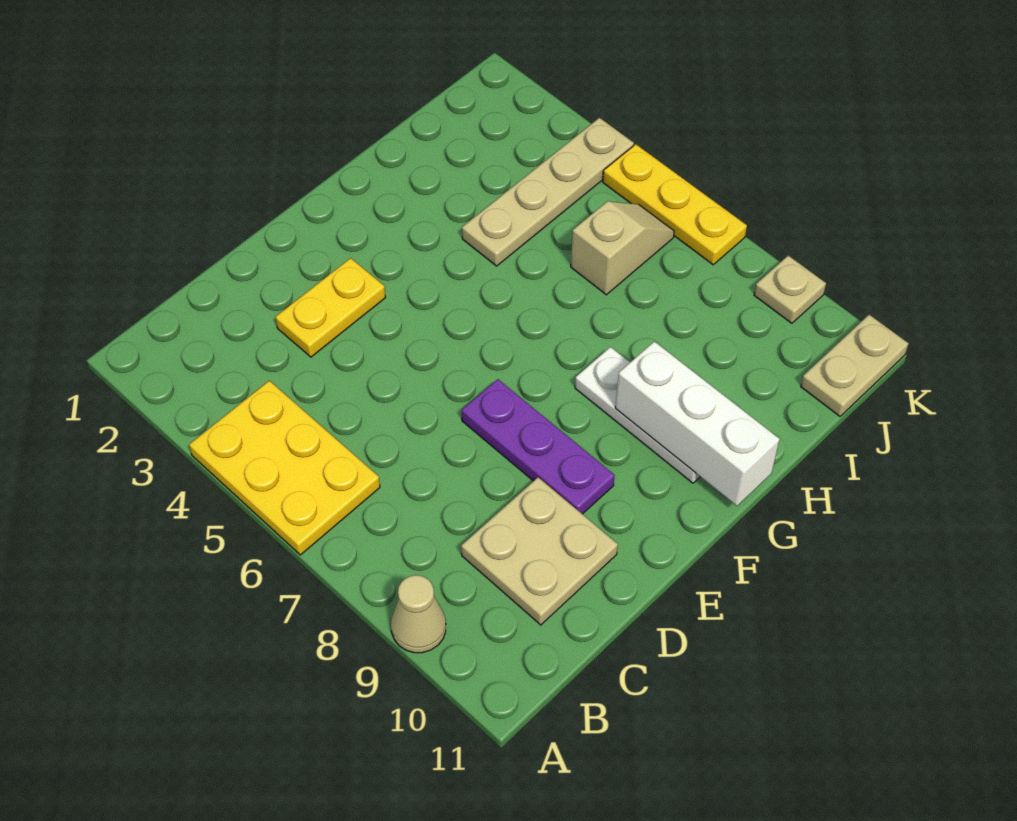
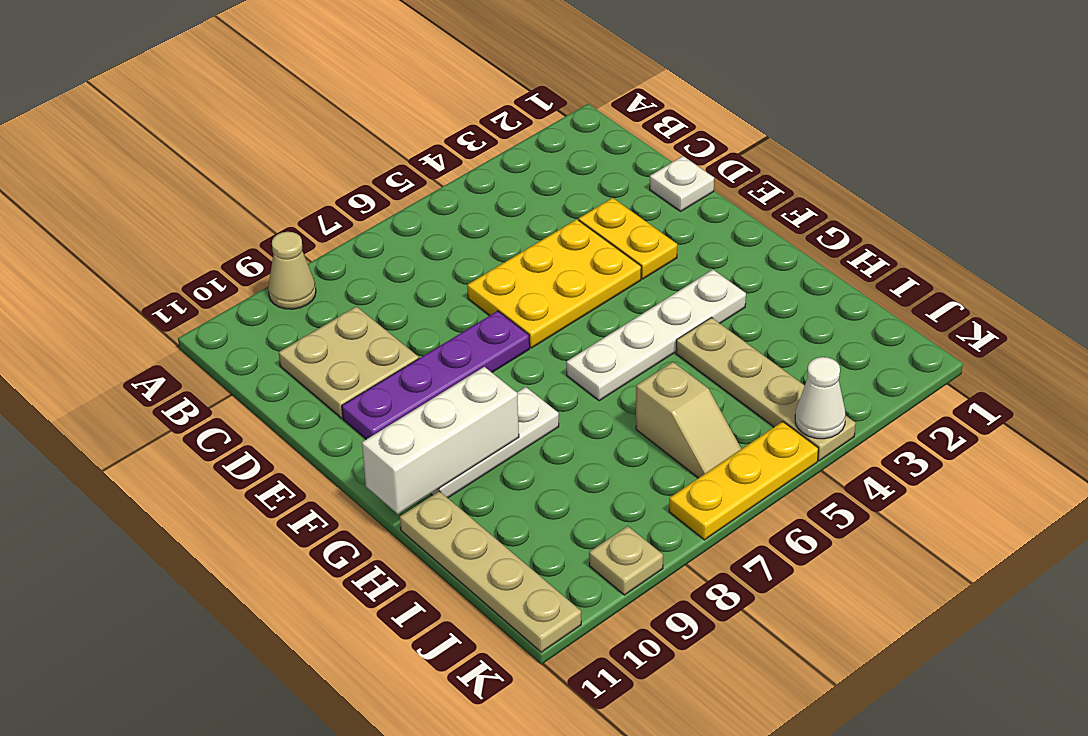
yellow 2x3 plate [189,381,380,555] -> yellow 2x3 plate moved to [467,219,641,348]
none -> white 1x1 plate [650,156,714,211]
purple 1x3 plate [462,379,615,514] -> purple 1x4 plate [342,311,530,439]
none -> white 1x4 plate [566,270,746,401]
tan 1x2 plate [801,315,909,416] -> tan 1x4 plate [400,491,581,652]
none -> white 1x1 cone [795,357,846,439]

